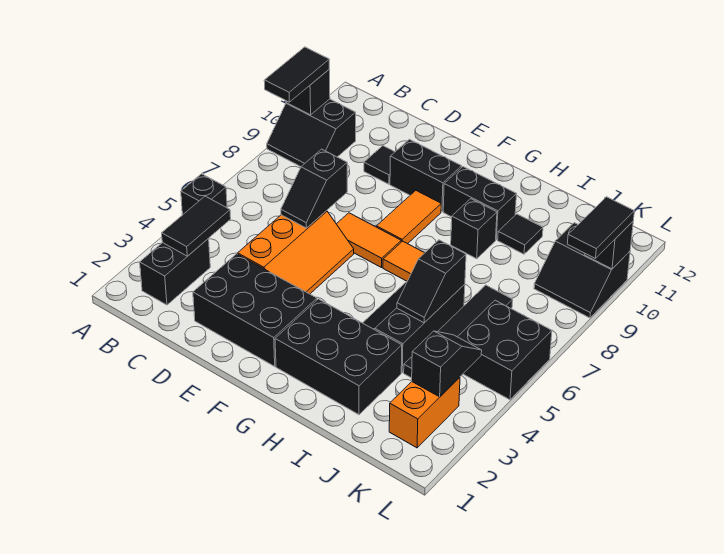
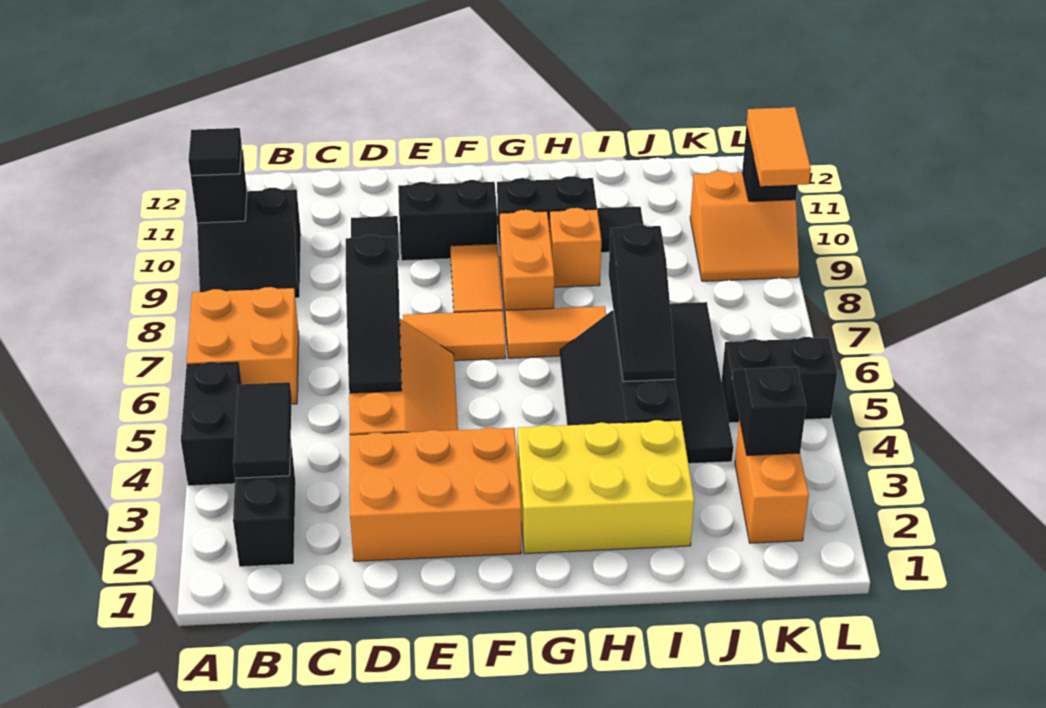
black 1x1 brick [181,174,227,215] -> black 1x2 brick [181,362,241,486]
none -> orange 2x2 brick [187,287,299,404]
black 1x2 tile [264,47,329,102] -> black 1x1 tile [189,128,242,176]
black 2x3 brick [193,254,317,366] -> orange 2x3 brick [350,428,521,561]
black 1x2 slope [281,149,347,228] -> black 1x3 slope [346,235,402,393]
black 2x3 brick [275,299,402,415] -> yellow 2x3 brick [517,420,694,554]
none -> orange 1x2 brick [500,210,554,313]
black 1x1 brick [451,199,497,259] -> orange 1x1 brick [549,208,601,287]
black 1x2 slope [397,240,466,323] -> black 1x3 slope [609,224,675,382]
black 2x2 brick [458,300,552,400] -> black 1x2 brick [722,337,837,423]
black 2x2 slope [534,223,630,318] -> orange 2x2 slope [690,171,799,281]
black 1x2 tile [567,197,634,259] -> orange 1x2 tile [747,107,811,186]

